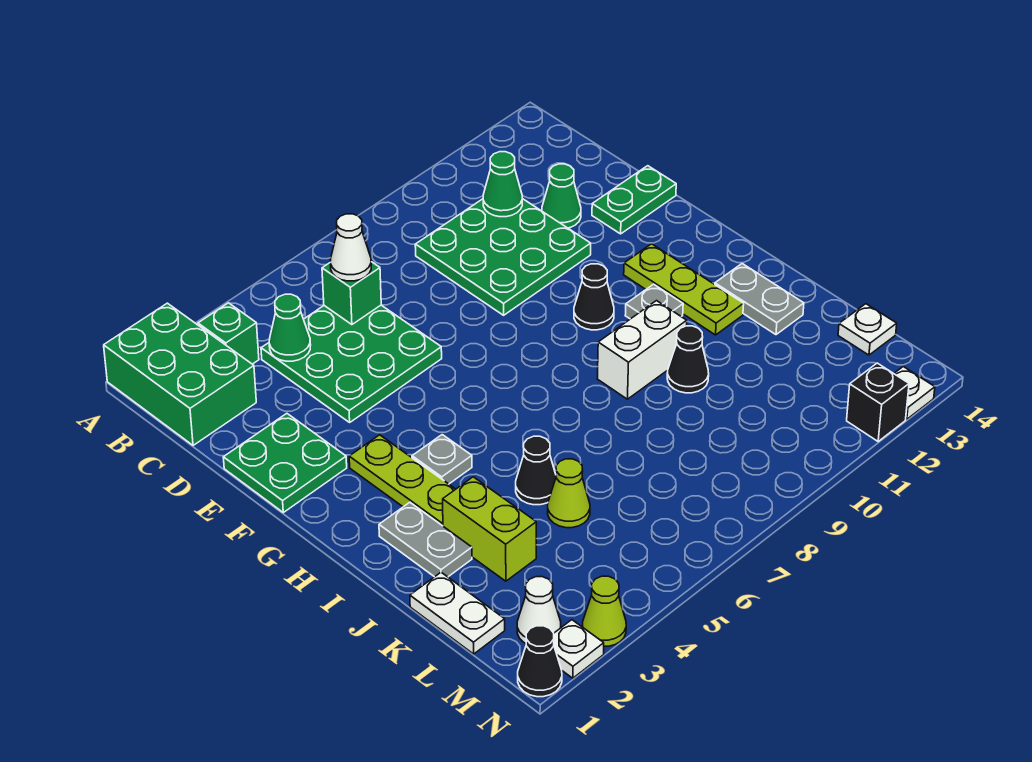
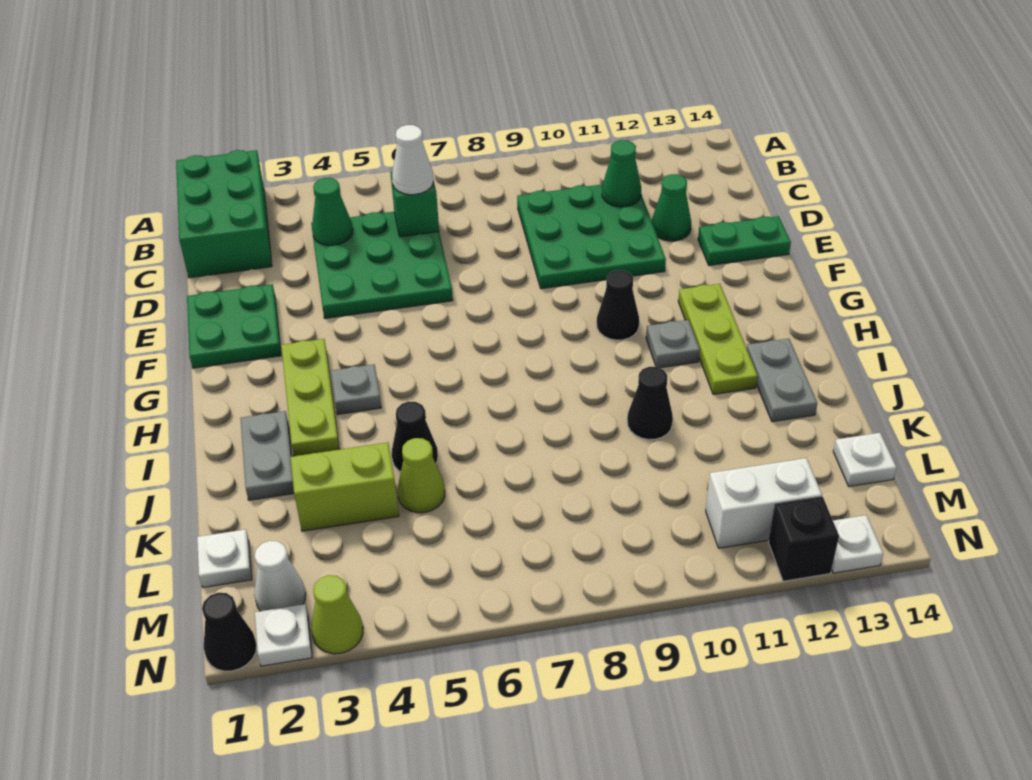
green 1x1 brick [198,303,259,364] -> none
white 1x2 brick [597,301,687,399] -> white 1x2 brick moved to [706,458,822,548]
lime 1x2 brick [443,477,536,581] -> lime 1x2 brick turned to [290,442,399,531]
white 1x2 plate [410,572,505,654] -> white 1x1 plate [197,529,252,587]

